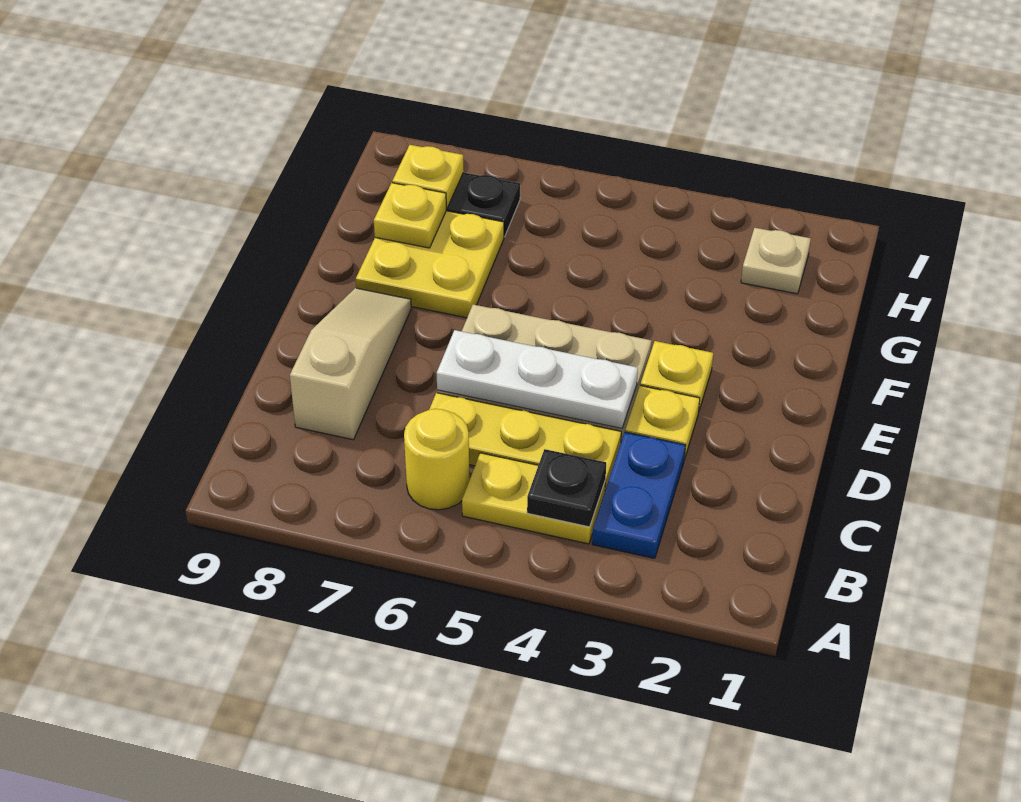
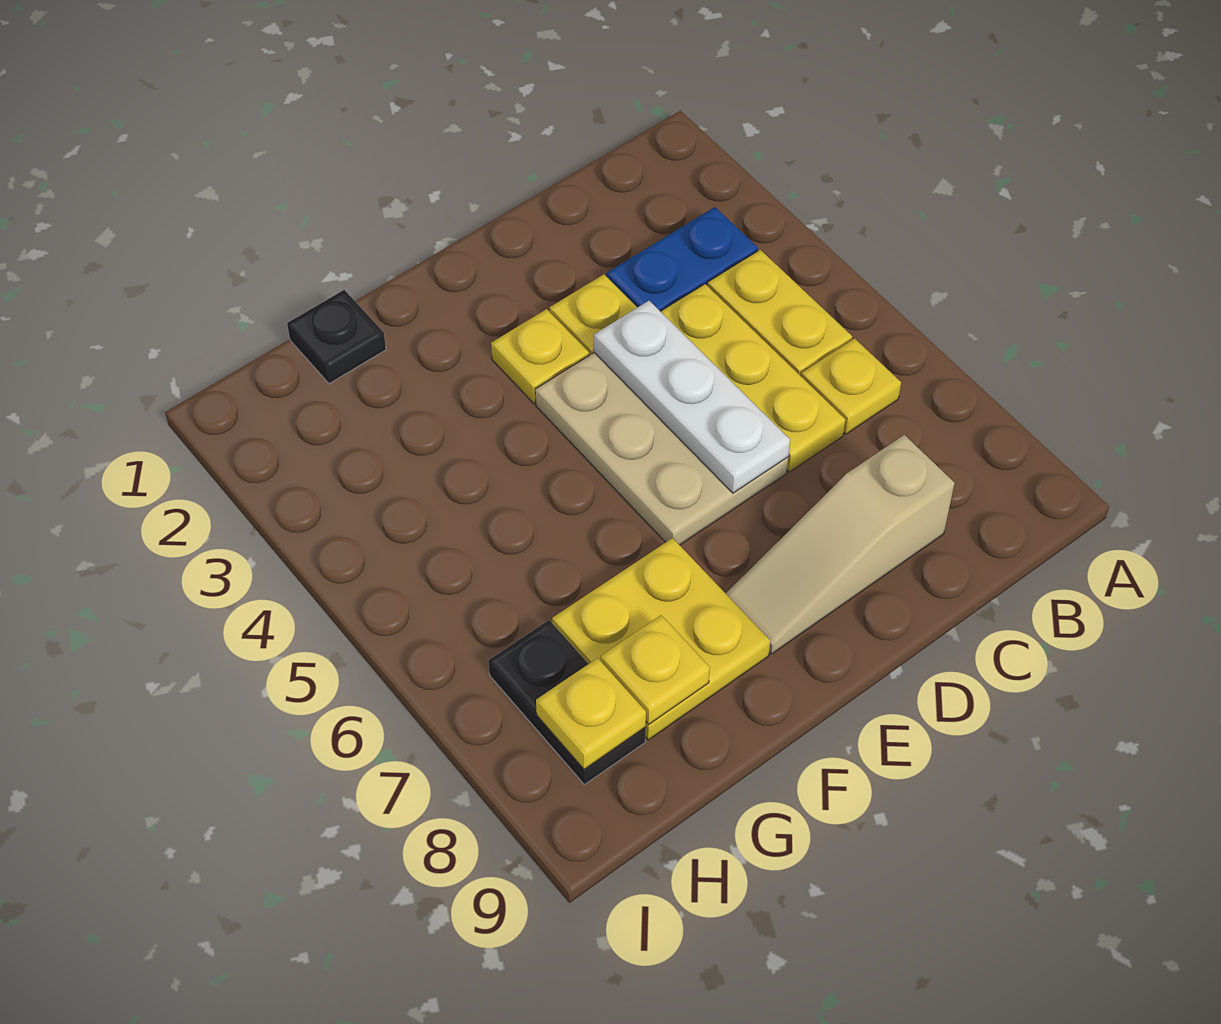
black 1x1 plate [527,449,606,527] -> black 1x1 plate moved to [287,290,386,384]
yellow 1x1 round brick [404,409,470,510] -> yellow 1x1 plate [801,339,901,434]
tan 1x1 plate [741,228,811,294] -> none

